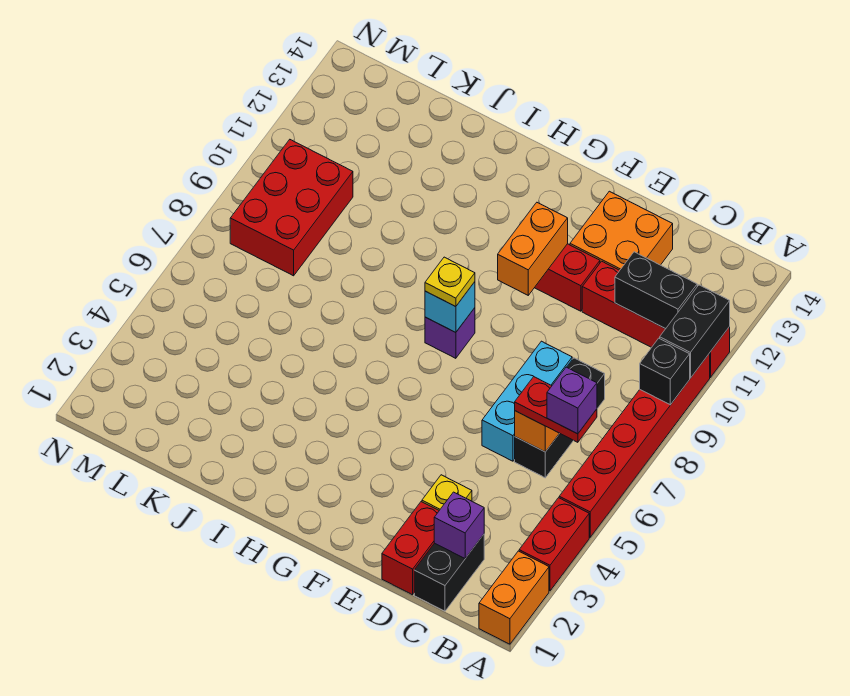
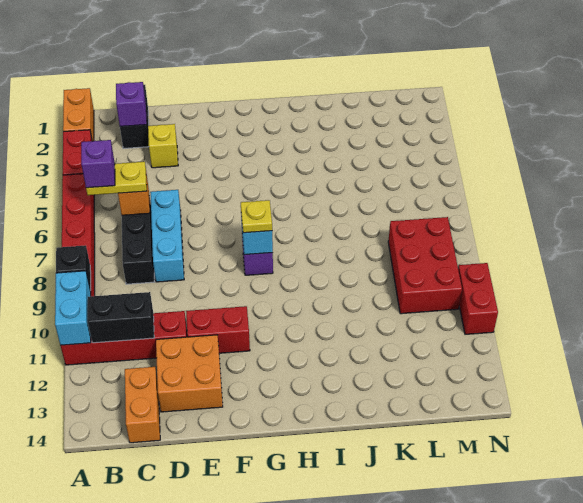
black 1x2 brick [660,285,730,378] -> cyan 1x2 brick [55,271,91,345]
red 1x2 plate [515,377,597,442] -> yellow 1x2 plate [86,162,147,195]
red 1x2 brick [382,502,439,595] -> red 1x2 brick moved to [458,263,498,334]
orange 1x2 brick [498,203,568,295] -> orange 1x2 brick moved to [125,367,160,443]

